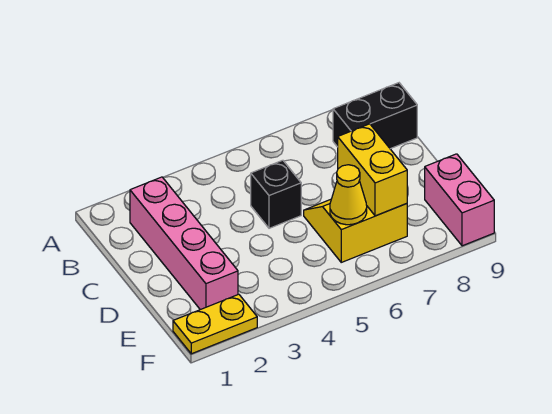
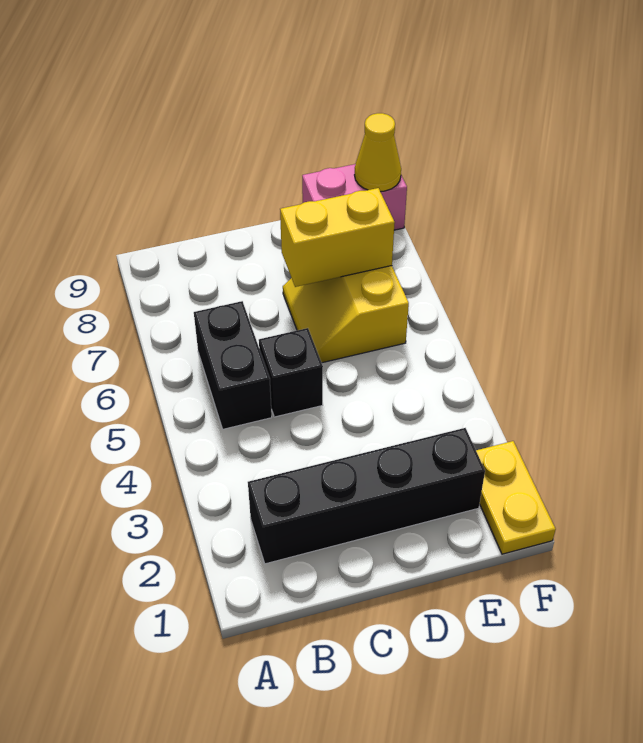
pink 1x4 brick [130,177,238,310] -> black 1x4 brick [248,428,485,564]
black 1x2 brick [333,83,417,149] -> black 1x2 brick moved to [194,301,272,429]
yellow 1x1 cone [330,165,367,225] -> yellow 1x1 cone moved to [355,113,401,192]

